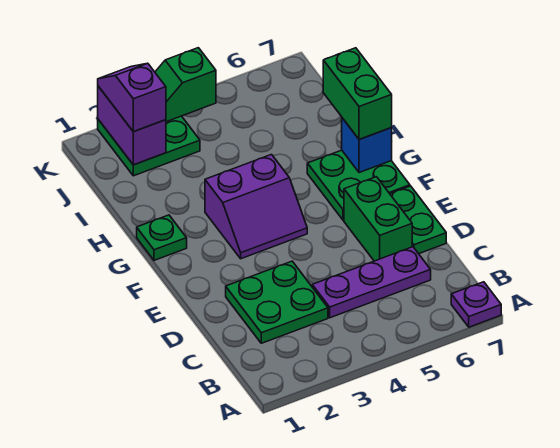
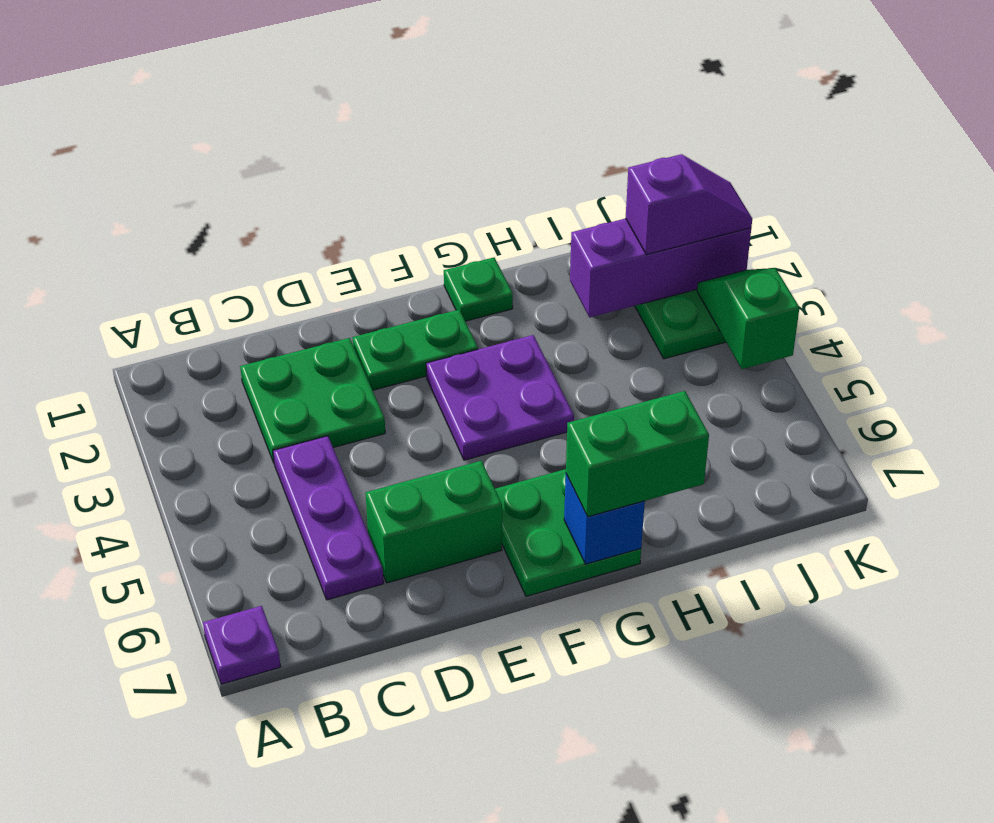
green 1x2 plate [390,186,446,254] -> green 1x2 plate moved to [352,310,478,390]
purple 2x2 slope [205,155,307,259] -> purple 2x2 plate [426,335,574,460]
purple 1x2 brick [98,86,166,165] -> purple 1x3 brick [570,218,751,318]

